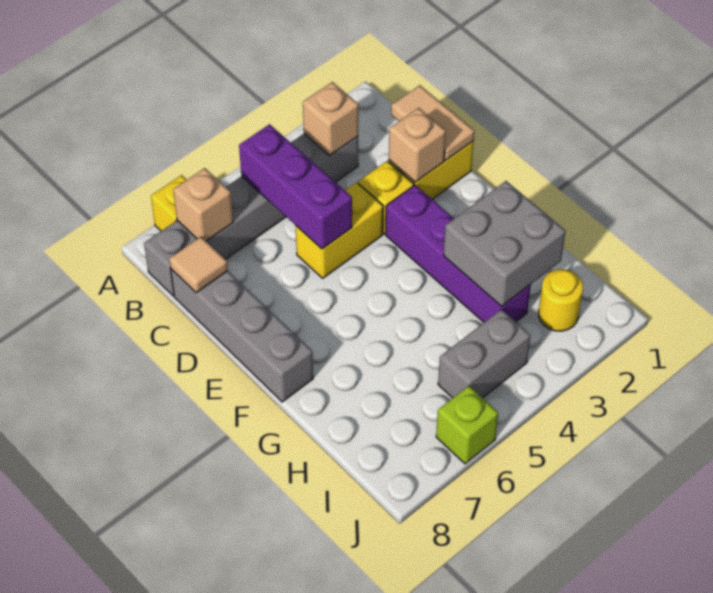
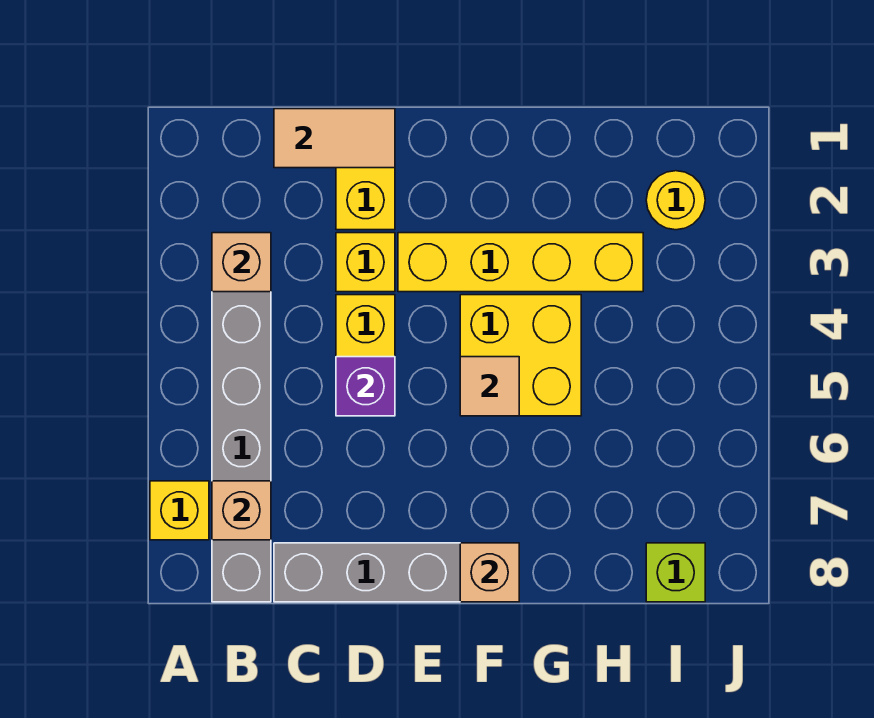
purple 1x3 brick [239,124,352,249] -> purple 1x1 brick [336,357,395,416]
tan 1x1 tile [169,237,228,293] -> tan 1x1 tile moved to [460,357,519,416]
tan 1x1 brick [389,108,446,182] -> tan 1x1 brick moved to [460,543,519,602]
purple 1x4 brick [385,185,531,322] -> yellow 1x4 brick [398,233,643,292]
none -> yellow 2x2 brick [460,295,581,416]
grey 2x2 brick [443,181,565,307] -> none
grey 1x2 brick [438,309,531,398] -> none
lime 1x1 brick [436,386,498,464] -> lime 1x1 brick moved to [646,543,705,602]

